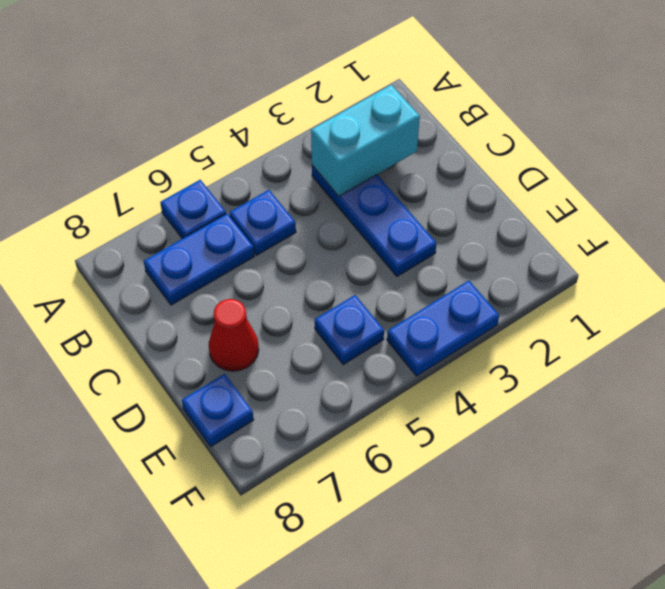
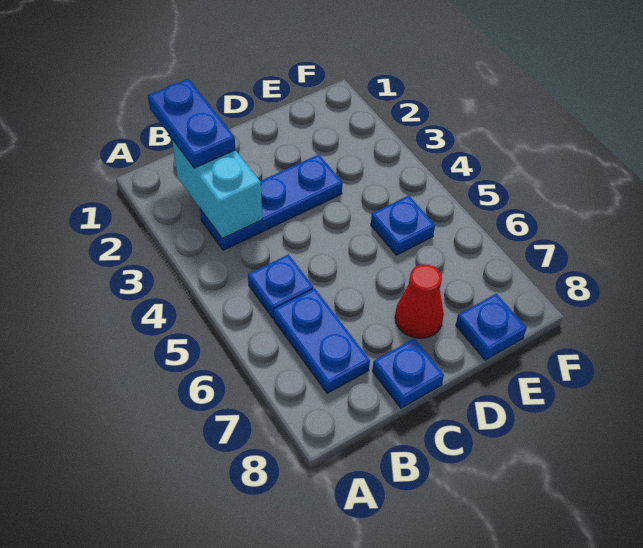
blue 1x1 plate [160,180,226,239] -> blue 1x1 plate moved to [372,339,444,408]
blue 1x2 plate [387,281,499,376] -> blue 1x2 plate moved to [148,79,236,168]

